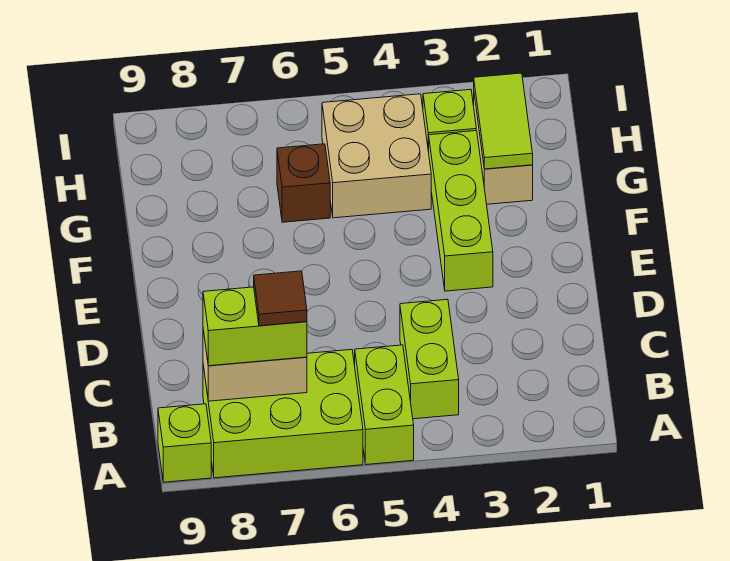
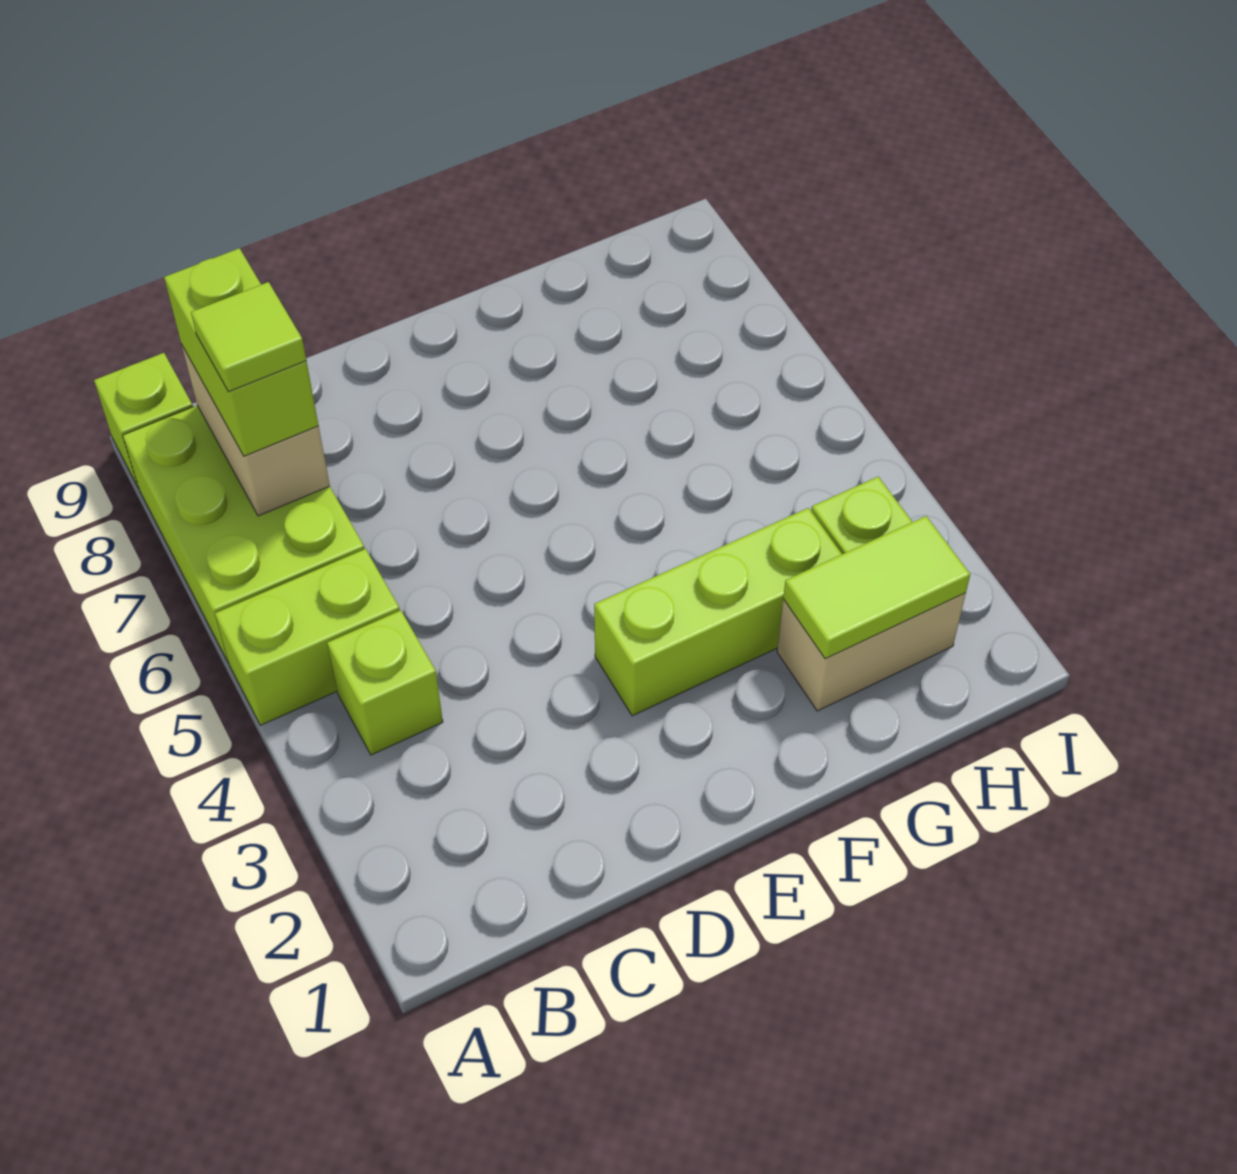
lime 1x2 brick [400,299,459,419] -> lime 1x1 brick [327,610,443,755]
brown 1x1 tile [254,271,307,326] -> lime 1x1 tile [191,282,306,392]
tan 2x2 brick [322,94,431,218] -> none
brown 1x1 brick [277,144,330,222] -> none

